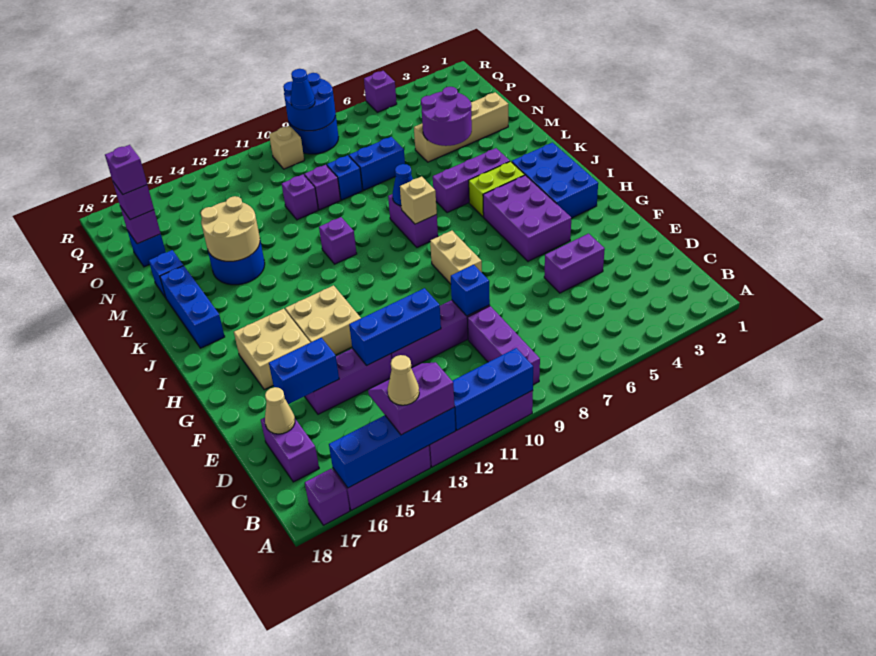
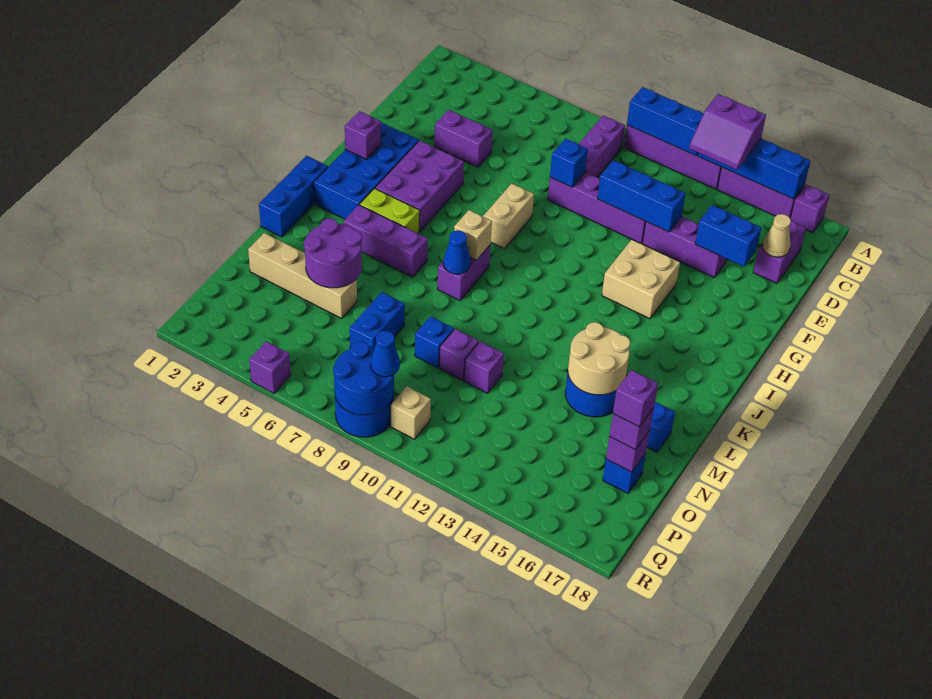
tan 1x1 cone [388,355,419,405] -> none
tan 2x2 brick [234,309,310,390] -> none
blue 2x3 brick [512,143,598,218] -> blue 2x4 brick [314,123,419,219]
blue 1x3 brick [160,266,225,348] -> blue 1x3 brick moved to [259,156,328,237]
purple 1x1 brick [319,217,357,264] -> purple 1x1 brick moved to [345,111,381,159]
blue 1x2 brick [349,137,405,190] -> blue 1x2 brick turned to [350,292,405,349]

